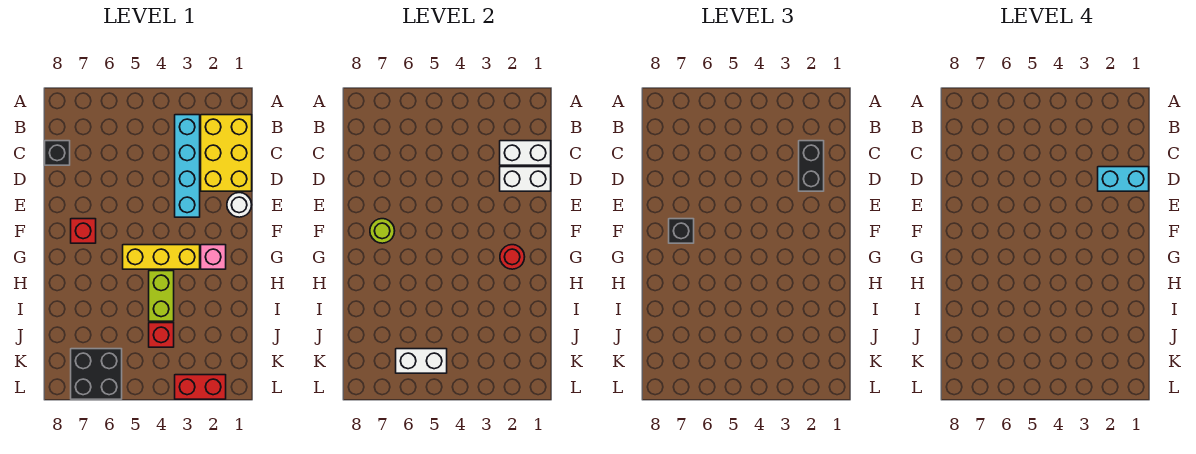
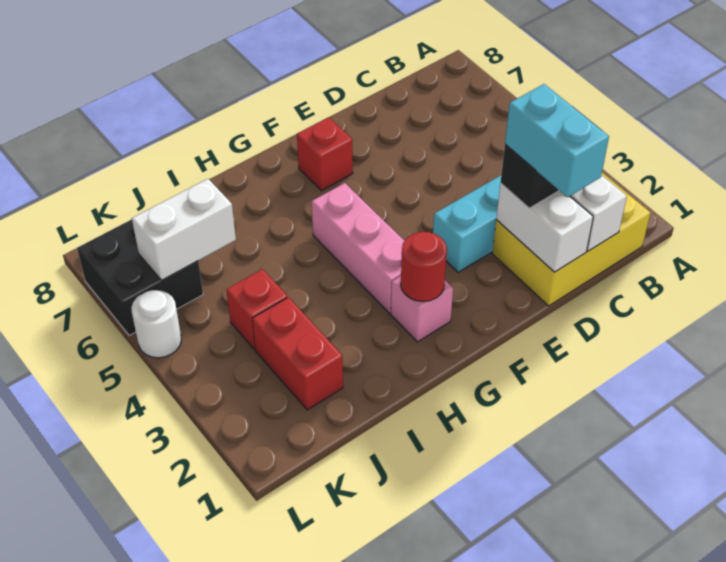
black 1x1 brick [45,141,70,165] -> none
white 1x1 round brick [227,193,252,217] -> white 1x1 round brick moved to [131,290,181,358]
lime 1x1 round brick [370,219,395,243] -> none
black 1x1 brick [669,219,694,243] -> none
yellow 1x3 brick [123,245,200,269] -> pink 1x3 brick [312,183,404,313]
lime 1x2 brick [149,271,174,321] -> none
white 1x2 brick [396,349,447,373] -> white 1x2 brick turned to [132,179,236,280]
red 1x2 brick [175,375,226,399] -> red 1x2 brick moved to [252,297,343,410]

